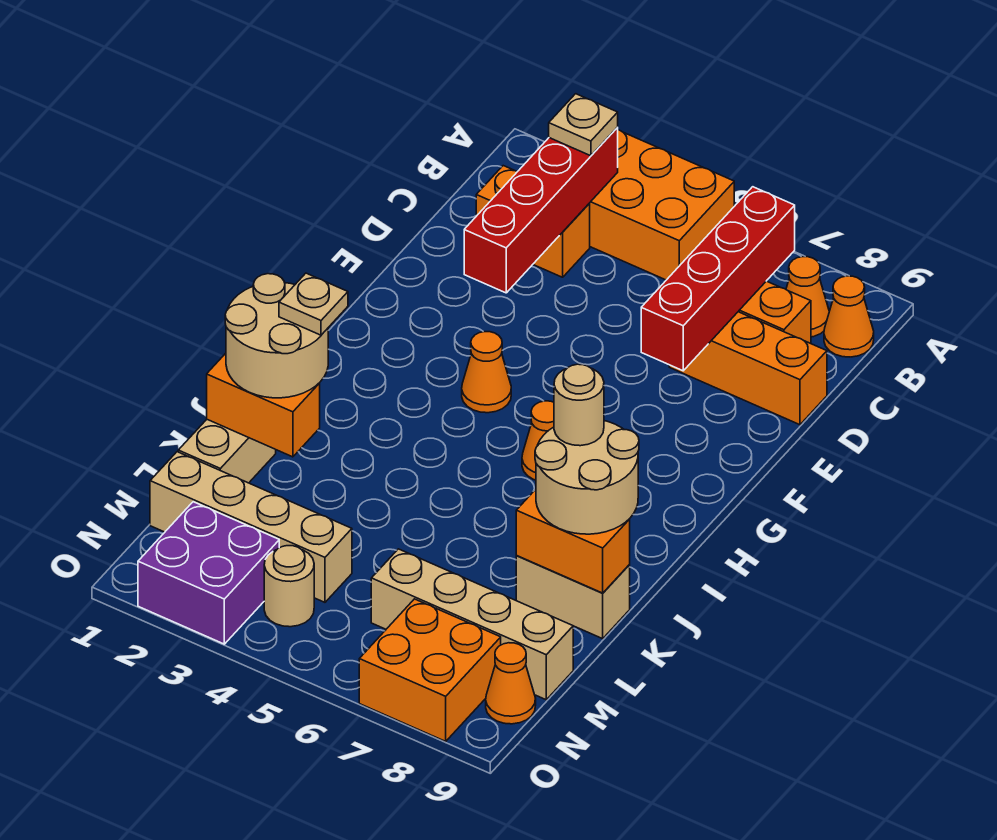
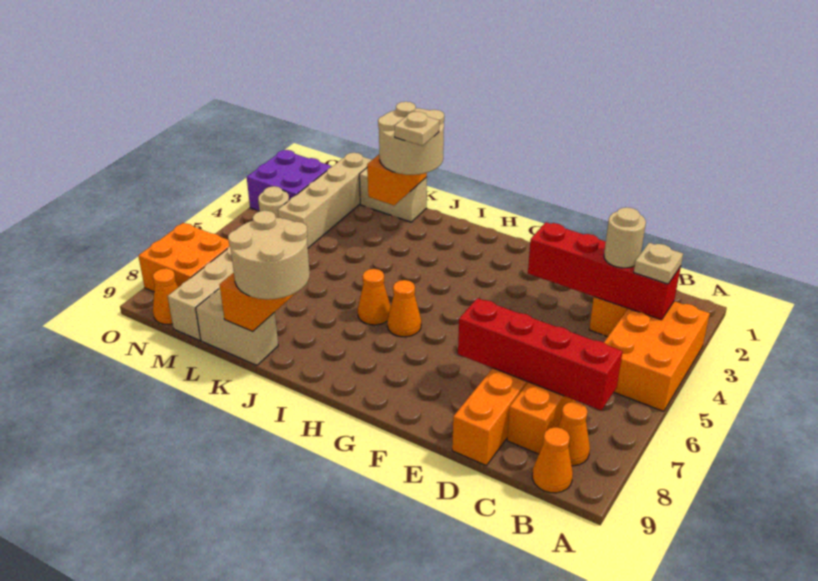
orange 1x1 cone [462,332,511,413] -> orange 1x1 cone moved to [358,269,391,325]
tan 1x1 round brick [554,364,604,446] -> tan 1x1 round brick moved to [604,207,646,268]
tan 1x2 brick [516,556,630,639] -> tan 1x2 brick turned to [196,289,278,365]

